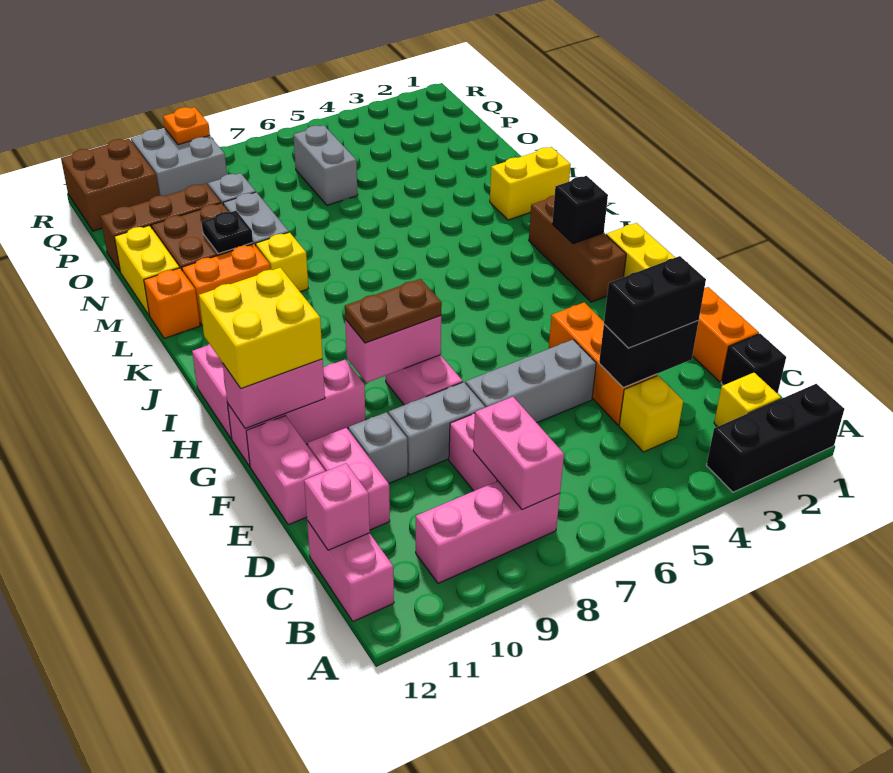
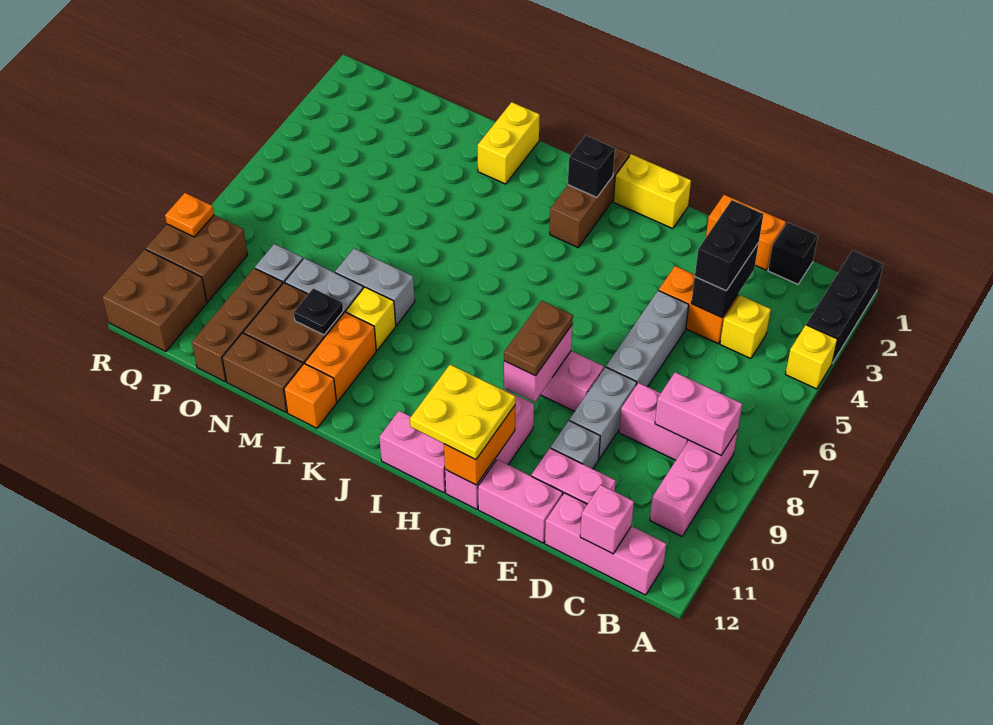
yellow 1x1 brick [714,373,781,427] -> yellow 1x1 brick moved to [785,325,837,389]
pink 1x2 brick [307,520,394,621] -> pink 1x3 brick [545,493,666,595]
orange 1x3 brick [549,302,657,425] -> orange 1x2 brick [659,266,738,344]
pink 1x2 brick [223,359,325,429] -> orange 1x2 brick [444,406,515,485]
yellow 2x2 brick [199,267,323,388] -> yellow 2x2 plate [410,365,515,460]
brown 1x3 brick [529,196,626,302] -> brown 1x3 brick turned to [550,141,630,247]
yellow 1x2 brick [114,225,179,315] -> brown 1x2 brick [222,333,303,412]
grey 1x2 brick [293,125,358,205] -> grey 1x2 brick moved to [335,248,415,325]
grey 2x2 brick [131,128,227,196] -> brown 2x2 brick [146,215,247,302]

